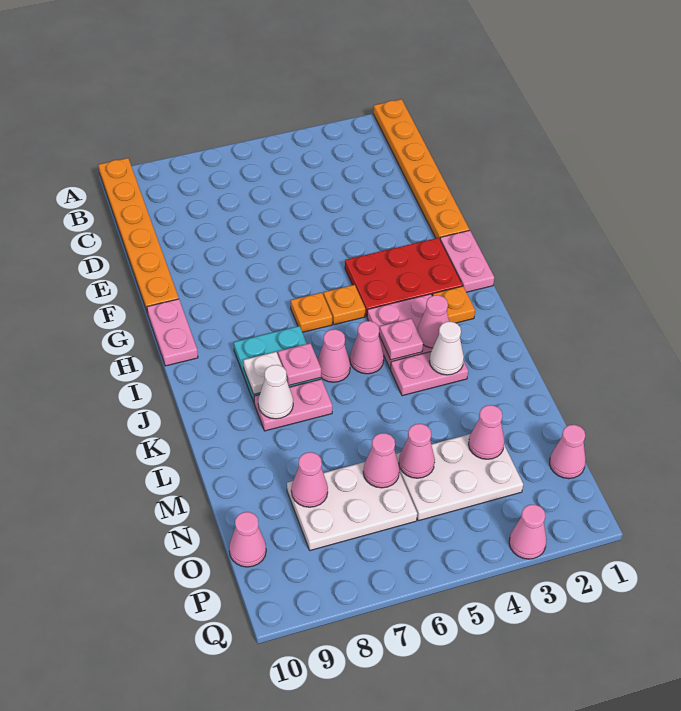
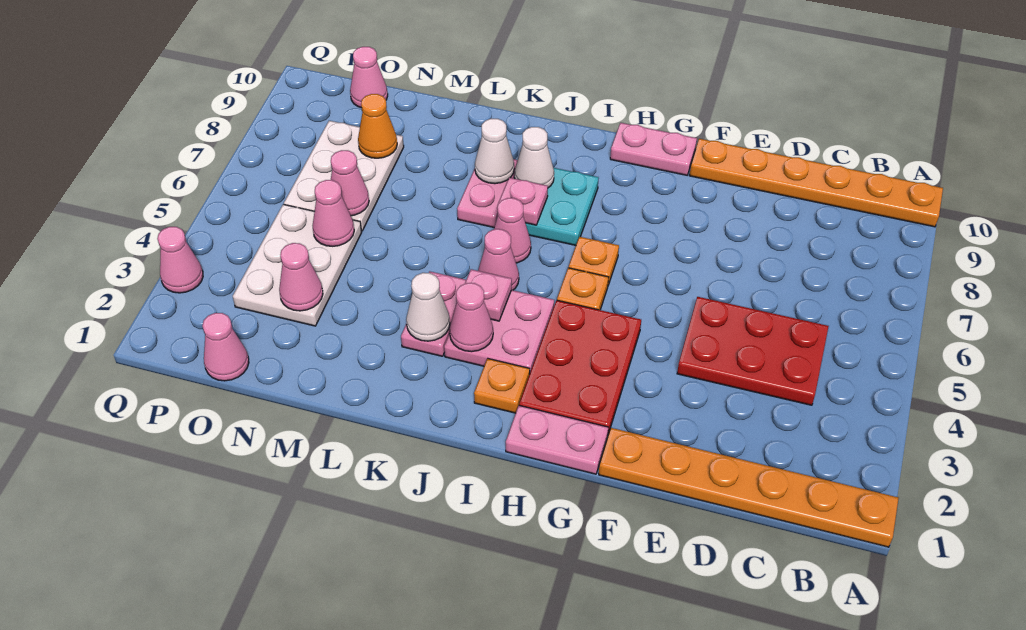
none -> red 2x3 plate [677,297,829,405]
white 1x1 plate [243,352,287,394] -> white 1x1 cone [515,127,554,188]
pink 1x1 cone [291,452,328,507] -> orange 1x1 cone [358,94,397,158]

